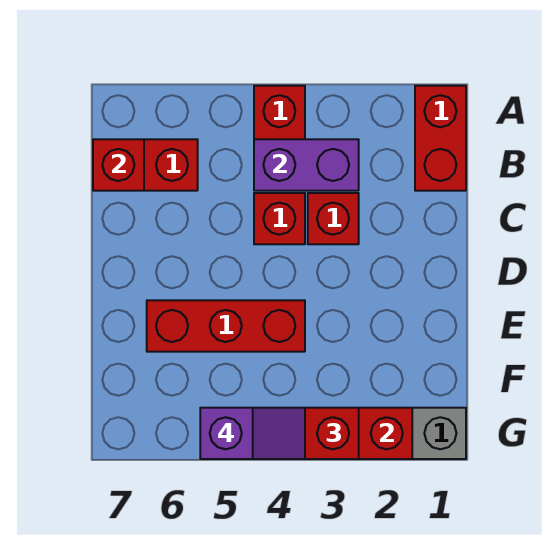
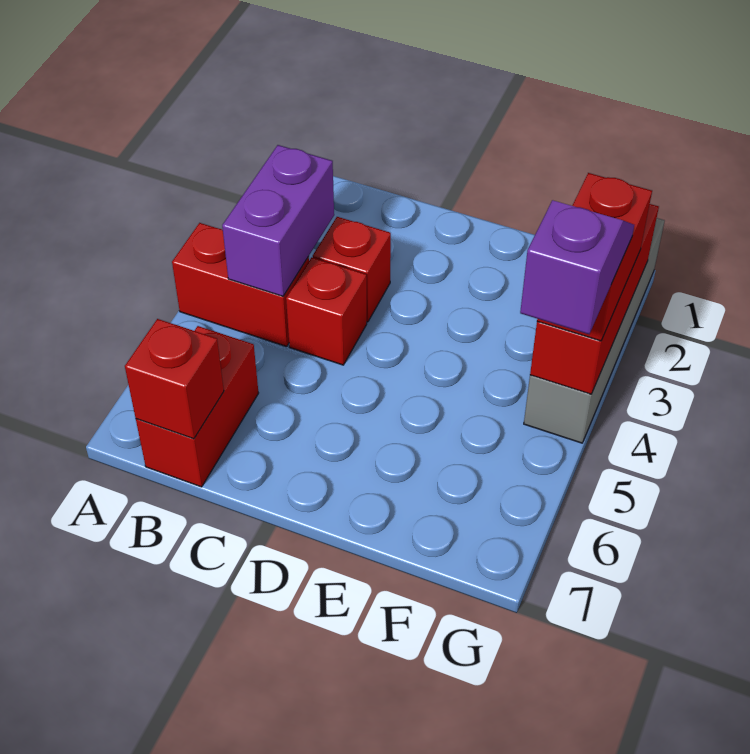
red 1x2 brick [415,86,466,191] -> none
red 1x3 brick [147,300,305,352] -> none

